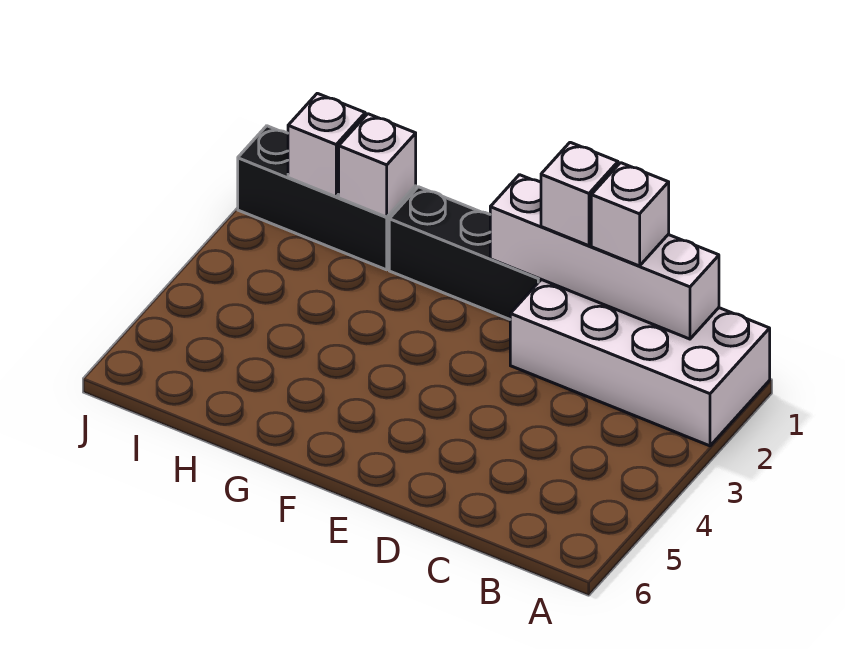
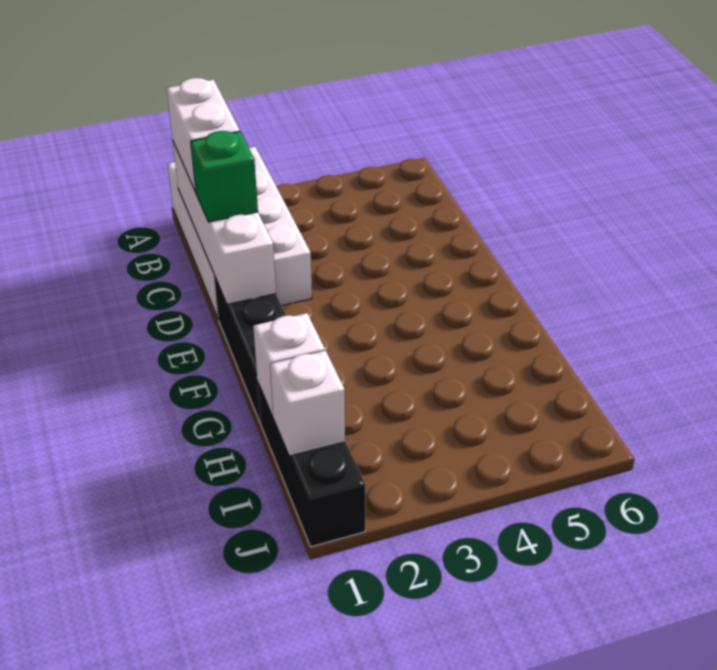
white 1x1 brick [591,163,669,266] -> white 1x2 brick [166,78,240,192]
white 1x1 brick [541,142,618,246] -> green 1x1 brick [191,131,258,222]

